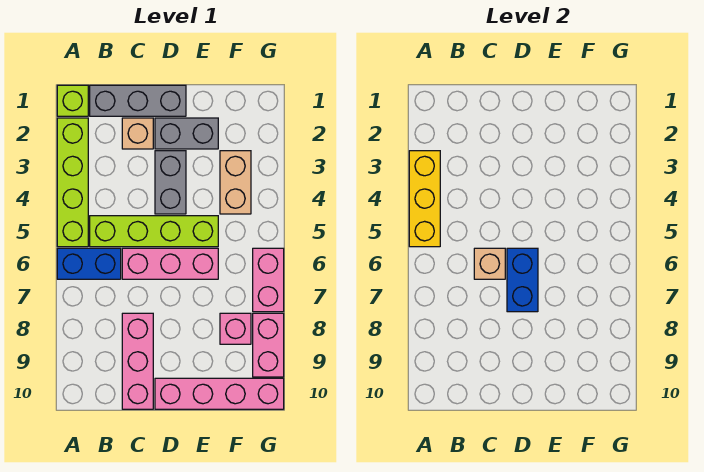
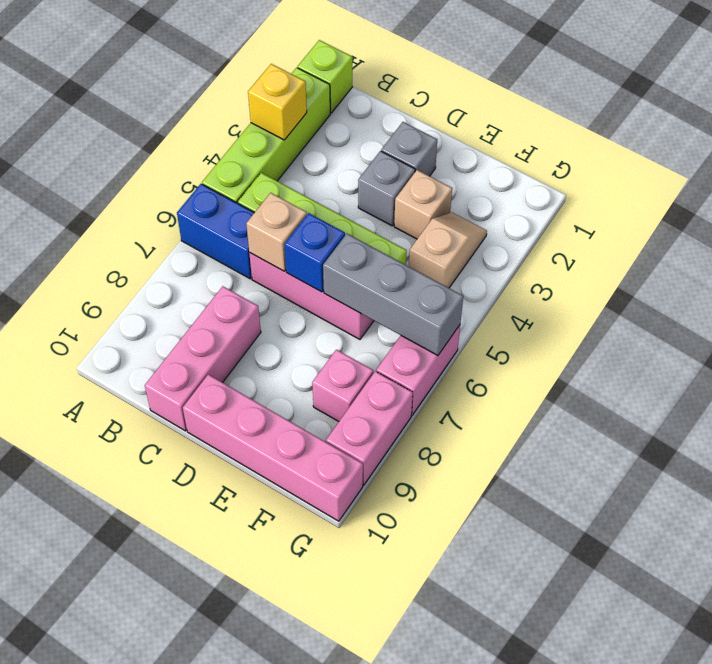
yellow 1x3 brick [409,151,440,247] -> yellow 1x1 brick [248,64,307,140]
grey 1x3 brick [90,85,186,116] -> grey 1x3 brick moved to [323,234,463,355]
tan 1x1 brick [122,118,153,149] -> tan 1x1 brick moved to [394,170,452,239]
grey 1x2 brick [155,118,218,149] -> grey 1x1 brick [381,122,437,176]
grey 1x2 brick [155,151,186,214] -> grey 1x1 brick [358,151,415,226]
blue 1x2 brick [507,248,538,312] -> blue 1x1 brick [284,213,345,292]
tan 1x2 brick [220,151,251,214] -> tan 1x2 slope [409,213,487,288]

